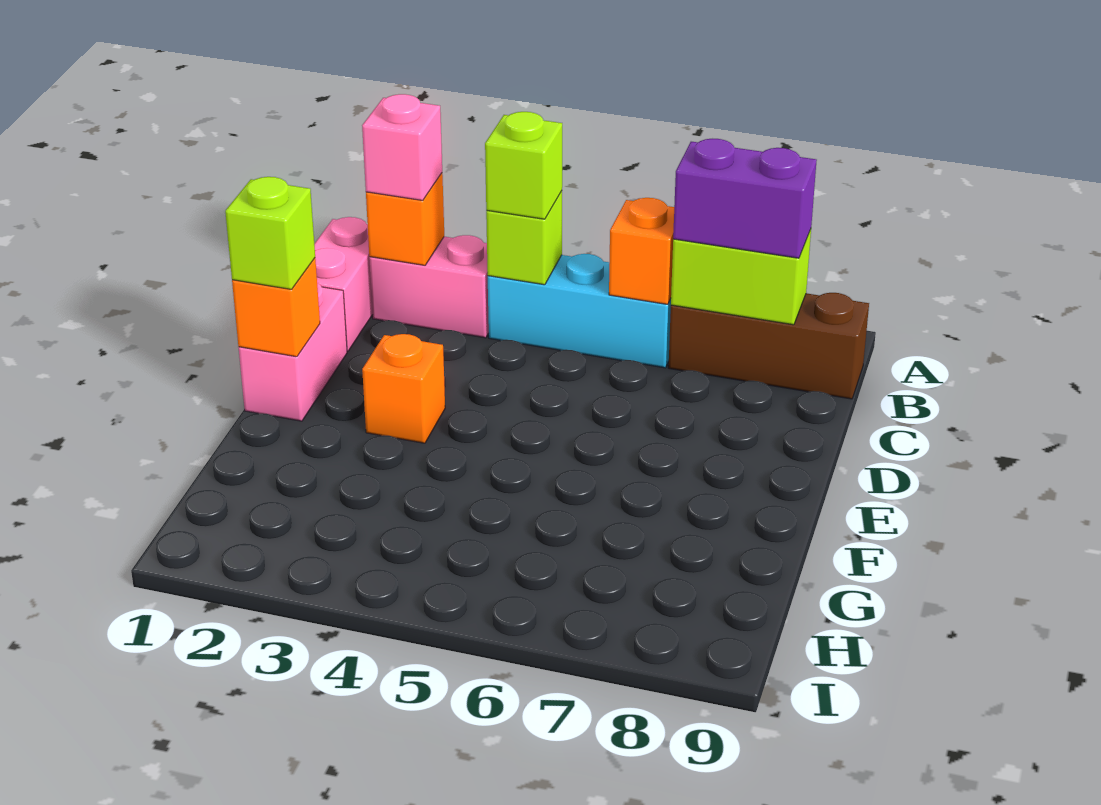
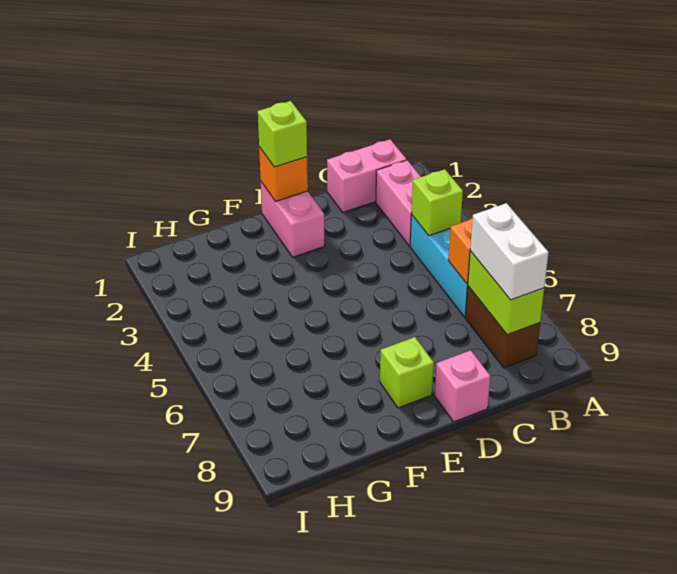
orange 1x1 brick [366,173,444,265] -> none
pink 1x1 brick [362,94,442,201] -> pink 1x1 brick moved to [435,350,491,422]
lime 1x1 brick [485,112,562,219] -> lime 1x1 brick moved to [380,337,434,408]
brown 1x3 brick [669,293,869,399] -> brown 1x2 brick [465,286,540,368]
purple 1x2 brick [673,139,817,258] -> white 1x2 brick [470,203,549,300]
pink 1x2 brick [239,283,347,421] -> pink 1x2 brick turned to [261,182,325,257]
orange 1x1 brick [362,334,445,443] -> none

